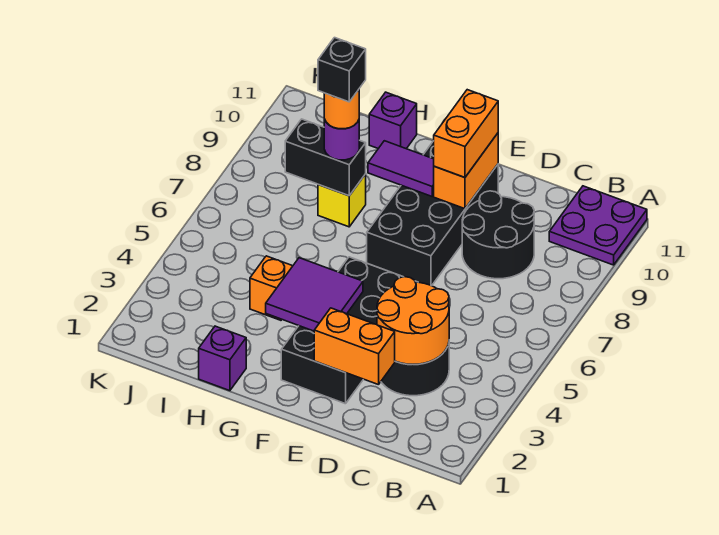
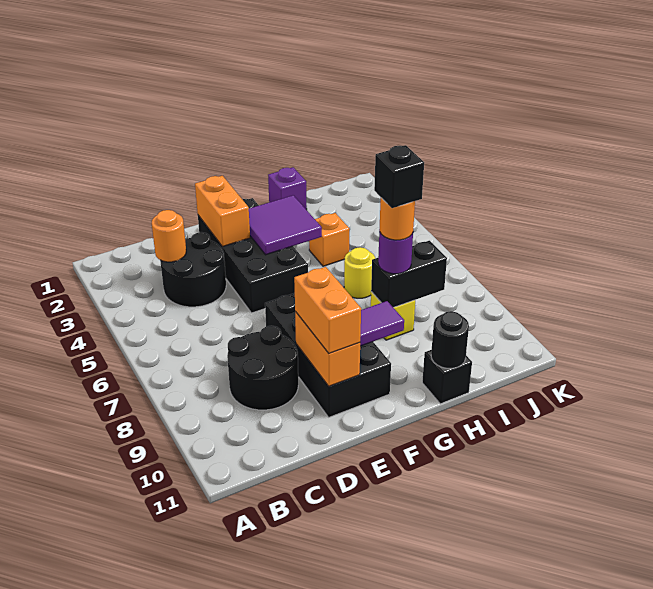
purple 2x2 plate [549,186,647,265] -> none
orange 2x2 round brick [377,277,449,365] -> orange 1x1 round brick [152,210,186,262]
orange 1x2 brick [314,308,395,385] -> orange 1x2 brick turned to [195,176,250,247]
none -> yellow 1x1 round brick [344,247,375,298]
purple 1x1 brick [369,92,417,149] -> black 1x1 brick [422,350,472,404]
none -> black 1x1 round brick [431,311,469,368]

